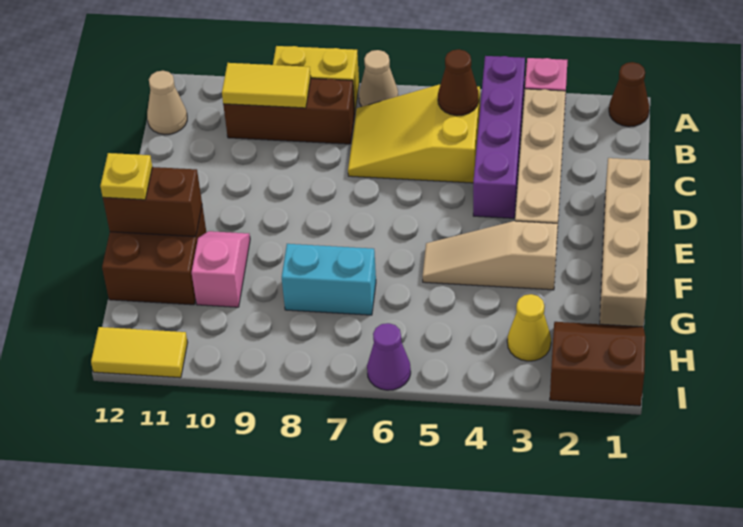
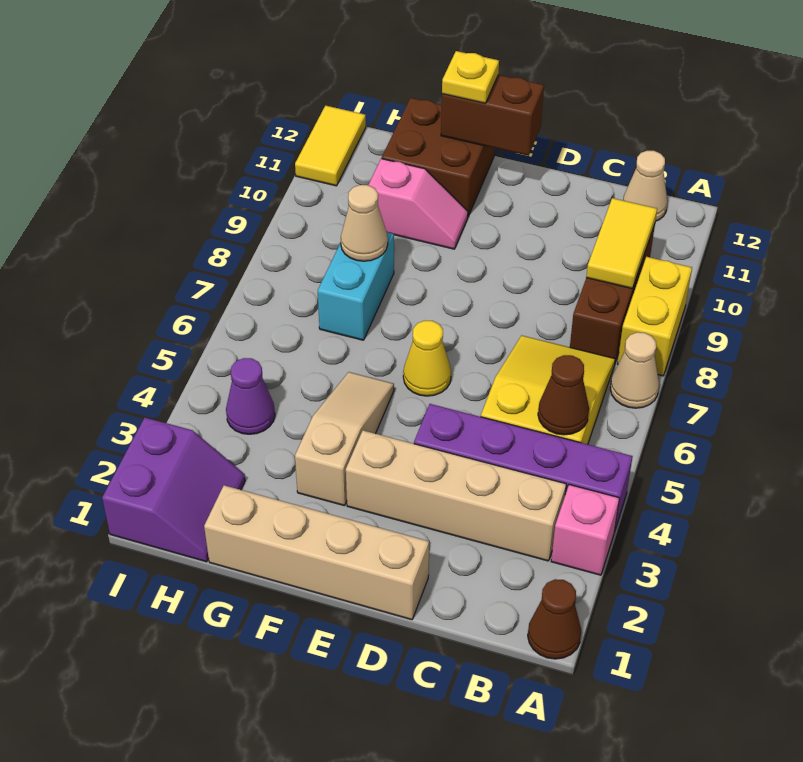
brown 1x2 brick [103,167,202,237] -> brown 1x2 brick turned to [441,75,544,156]
none -> tan 1x1 cone [340,185,388,261]
brown 2x2 slope [550,322,645,406] -> purple 2x2 slope [102,418,245,562]
yellow 1x1 cone [507,294,551,361] -> yellow 1x1 cone moved to [403,321,451,396]
purple 1x1 cone [367,323,411,390] -> purple 1x1 cone moved to [226,358,275,434]

